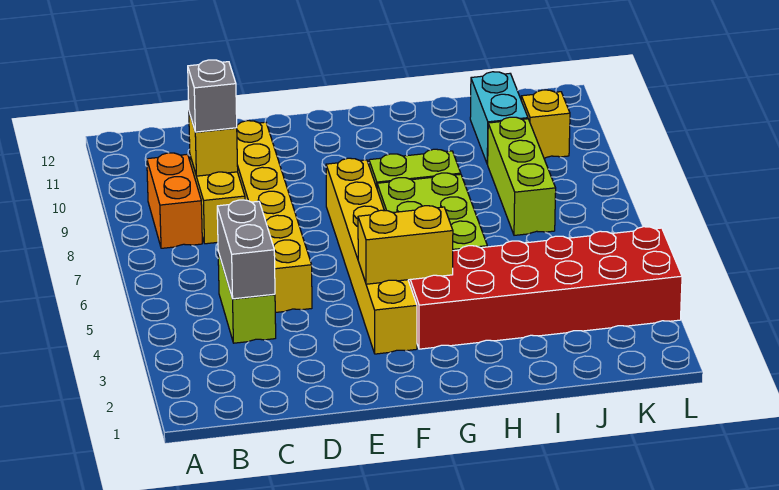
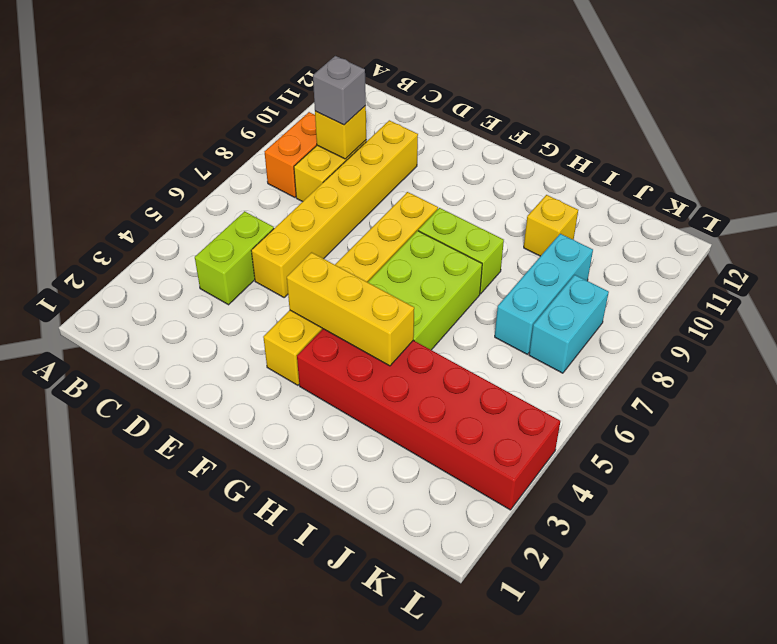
grey 1x2 brick [217,200,275,299] -> none
yellow 1x2 brick [358,206,453,284] -> yellow 1x3 brick [287,252,414,366]
lime 1x3 brick [487,117,556,235] -> cyan 1x3 brick [495,234,593,354]
cyan 1x2 brick [470,72,528,164] -> cyan 1x2 brick moved to [529,275,609,373]
yellow 1x1 brick [521,90,570,159] -> yellow 1x1 brick moved to [524,195,578,256]

